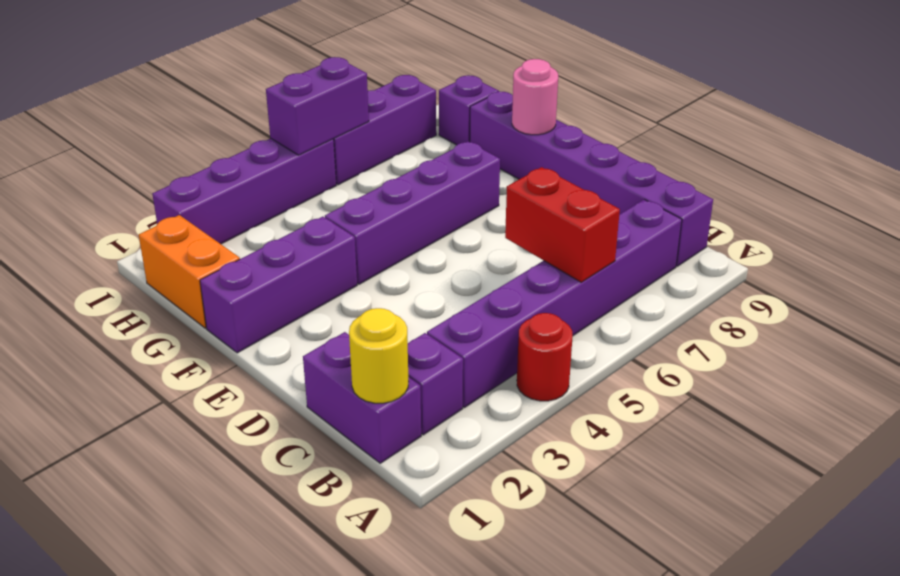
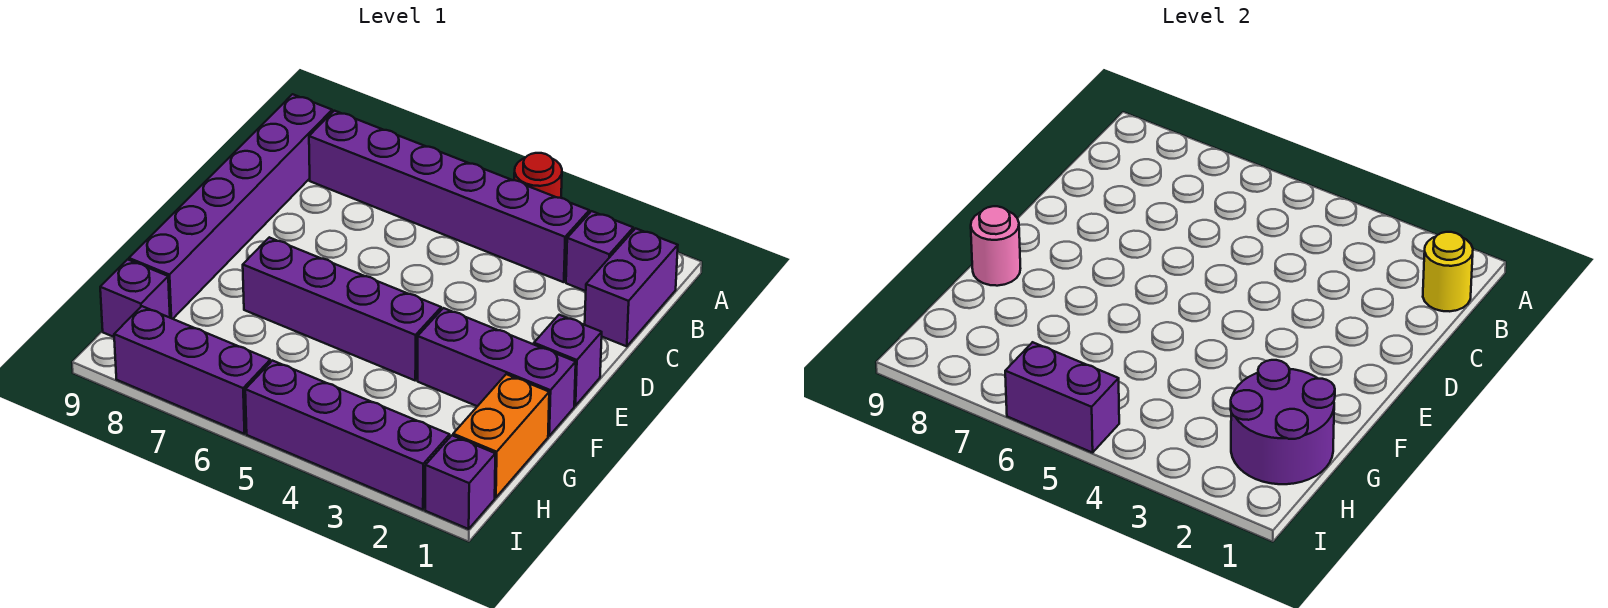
red 1x2 brick [505,167,620,282] -> none
none -> purple 1x1 brick [534,315,602,406]
none -> purple 2x2 round brick [1231,360,1335,484]
none -> purple 1x1 brick [425,435,495,529]

